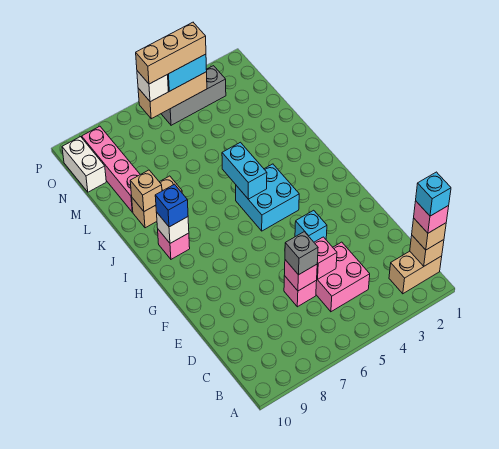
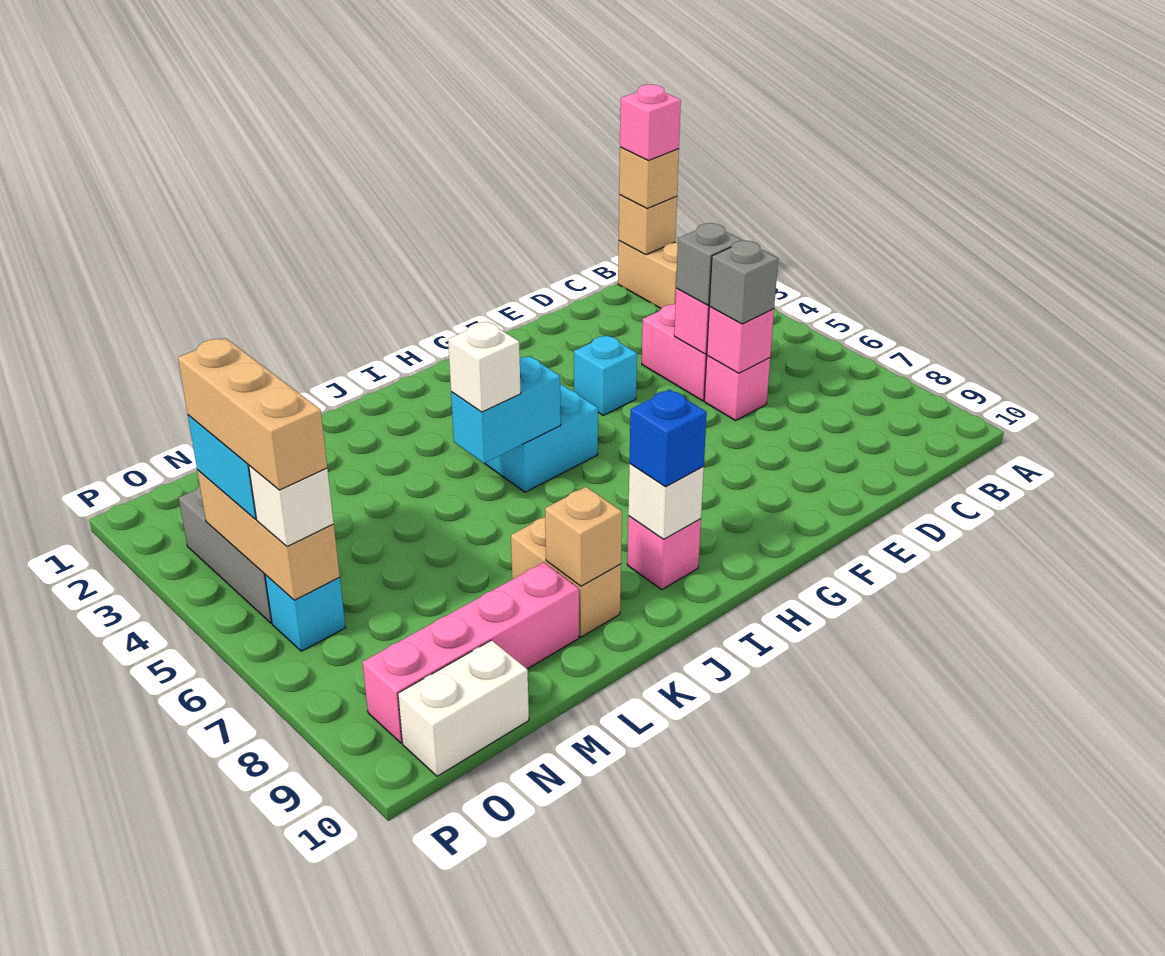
cyan 1x1 brick [416,172,451,216] -> cyan 1x1 brick moved to [265,575,346,651]
none -> grey 1x1 brick [676,223,743,305]
none -> white 1x1 brick [448,322,521,412]

